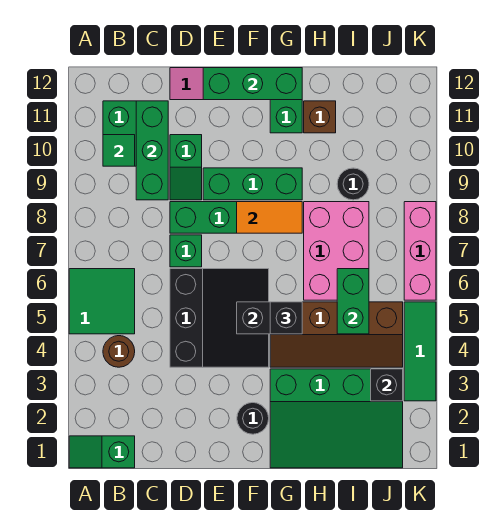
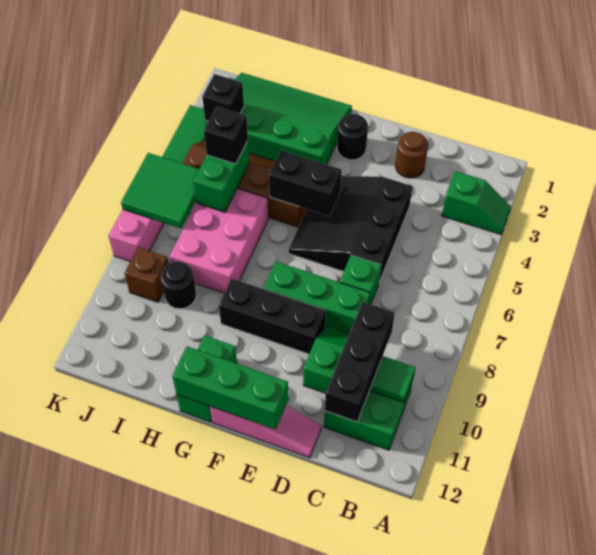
green 1x2 slope [69,436,135,468] -> green 1x2 slope moved to [442,171,511,235]
green 2x2 tile [69,269,135,334] -> green 2x2 tile moved to [121,153,199,228]
brown 1x1 round brick [103,336,135,367] -> brown 1x1 round brick moved to [395,132,428,178]
green 1x3 brick [136,101,168,200] -> black 1x3 brick [325,302,395,422]
green 1x3 brick [203,168,302,200] -> black 1x3 brick [219,279,326,354]
orange 1x2 tile [237,202,302,233] -> none
black 1x1 brick [270,302,302,334] -> black 1x1 brick moved to [204,106,248,164]
brown 1x1 brick [304,101,336,133] -> brown 1x1 brick moved to [124,247,169,302]

